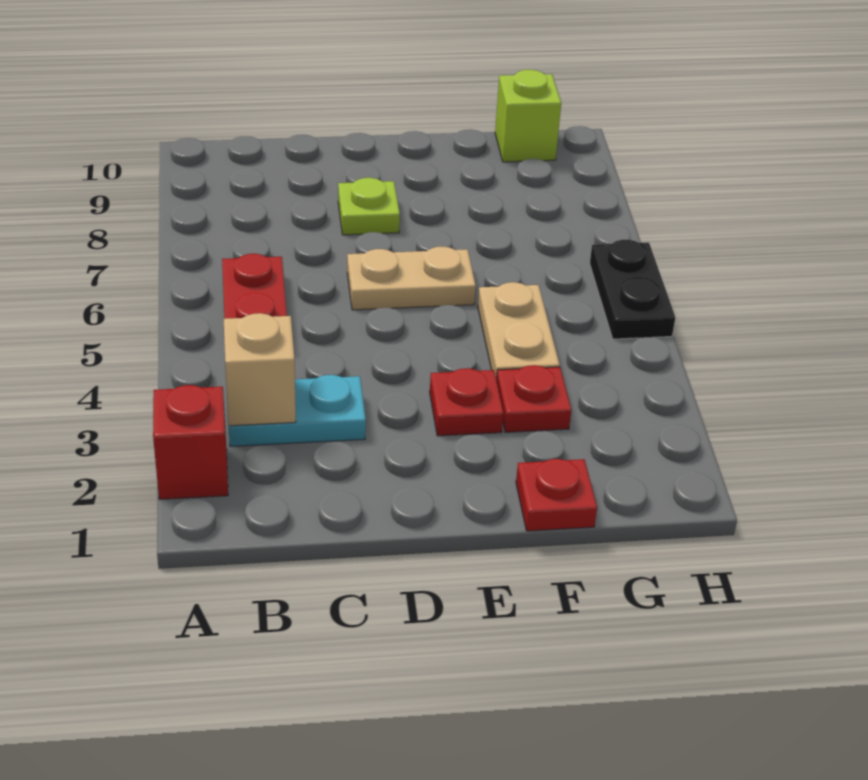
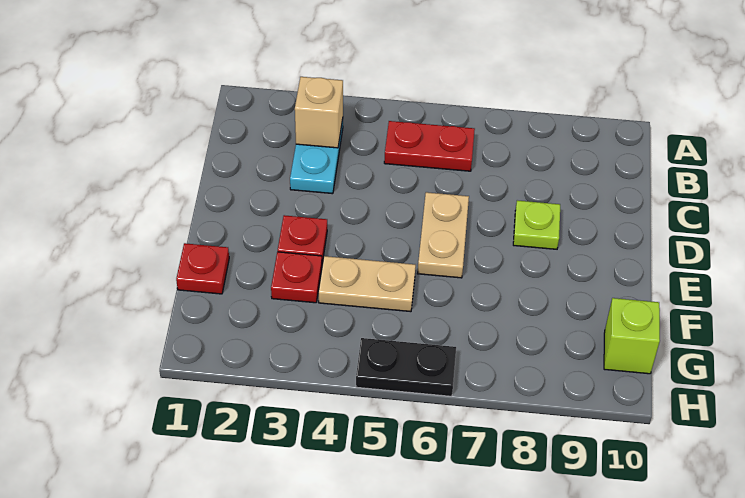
red 1x1 brick [153,385,228,499] -> none

